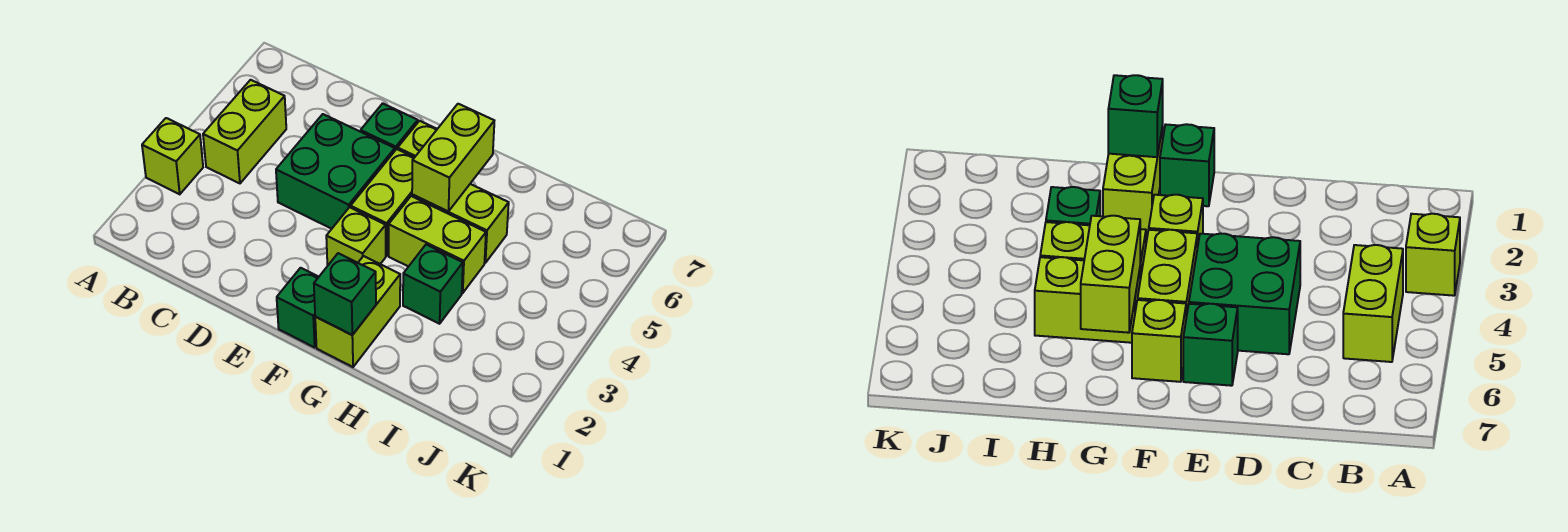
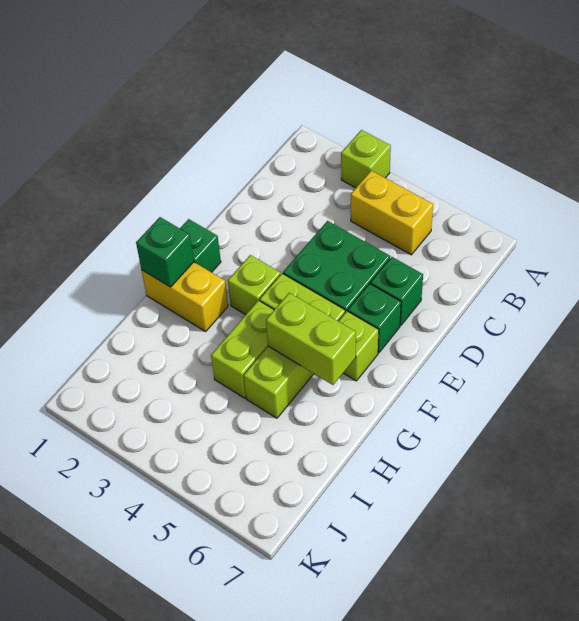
lime 1x2 brick [203,80,286,183] -> yellow 1x2 brick [351,171,433,255]
lime 1x2 brick [315,256,400,367] -> yellow 1x2 brick [142,262,228,331]
green 1x1 brick [403,245,463,324] -> green 1x1 brick moved to [371,257,423,326]

